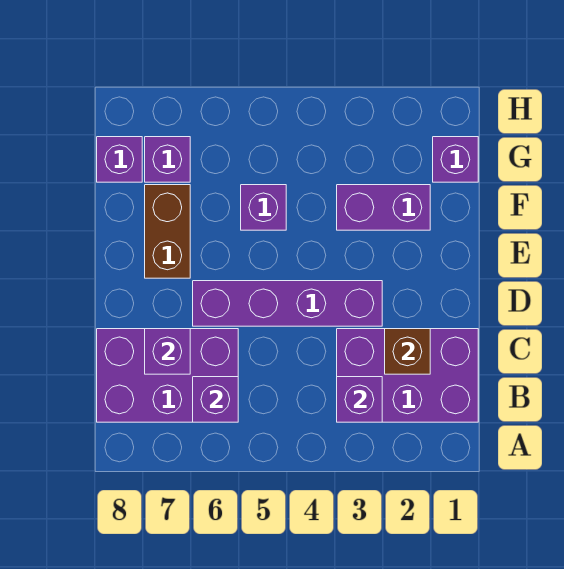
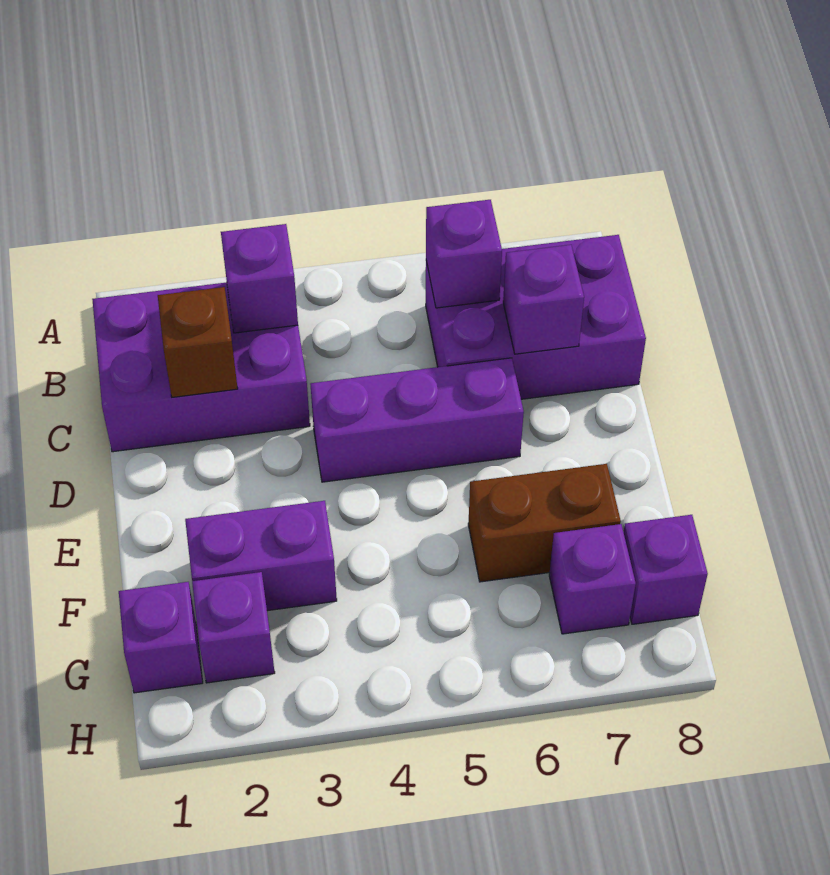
purple 1x4 brick [193,281,382,326] -> purple 1x3 brick [311,358,524,482]
brown 1x2 brick [145,185,190,278] -> brown 1x2 brick turned to [468,464,621,582]
purple 1x1 brick [241,185,286,230] -> purple 1x1 brick moved to [192,572,275,683]

